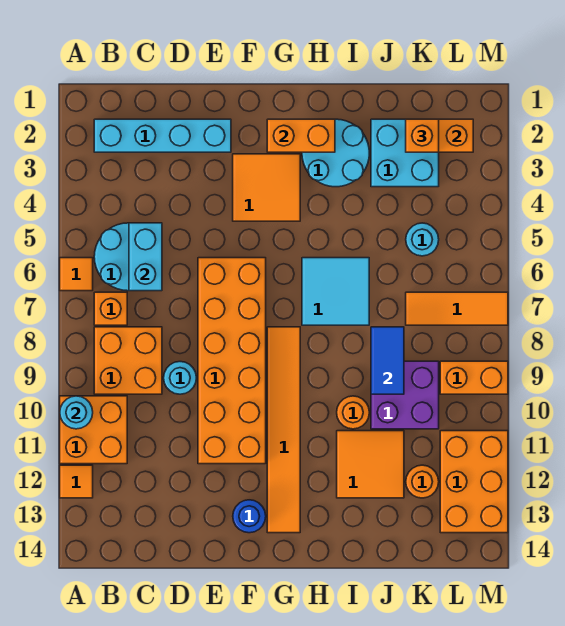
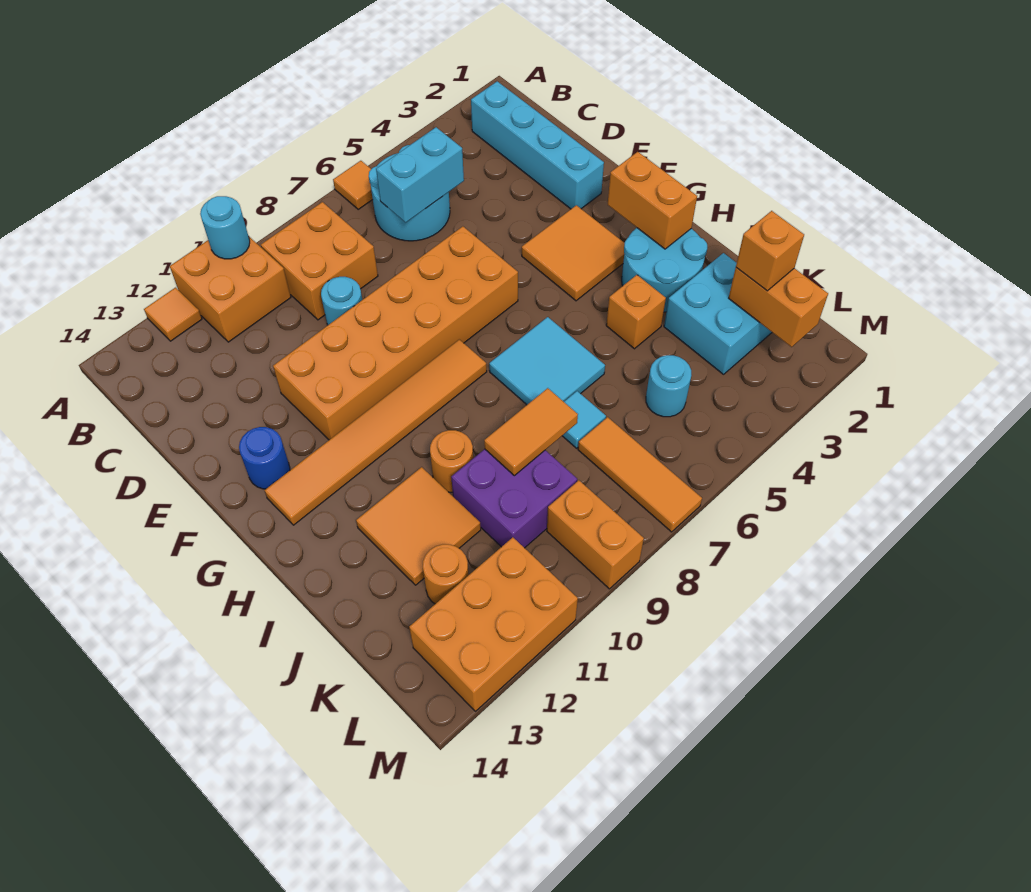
orange 1x1 brick [94,292,127,325] -> orange 1x1 brick moved to [606,275,666,349]
none -> cyan 1x1 tile [562,391,606,448]
blue 1x2 tile [371,327,404,394] -> orange 1x2 tile [484,388,578,476]

